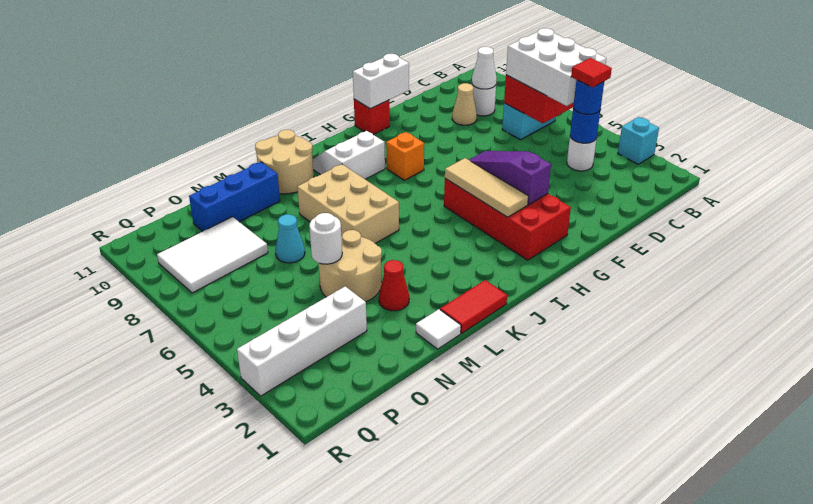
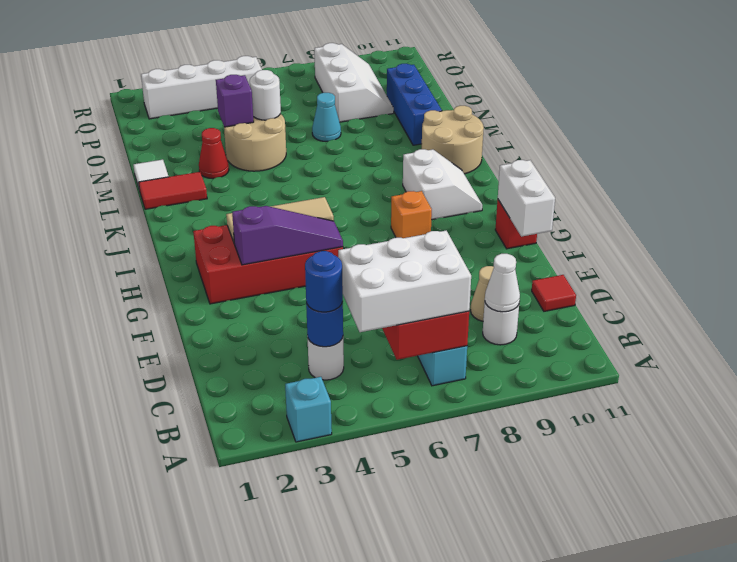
red 1x1 tile [571,58,612,87] -> red 1x1 tile moved to [532,275,576,311]
red 1x2 tile [440,280,507,333] -> red 1x2 tile turned to [139,172,207,209]
tan 2x3 brick [297,164,399,244] -> none
none -> purple 1x1 brick [216,75,254,127]
white 1x4 brick [237,286,367,396] -> white 1x4 brick turned to [141,56,262,119]
white 2x3 tile [157,217,268,293] -> white 2x3 slope [314,43,394,122]

